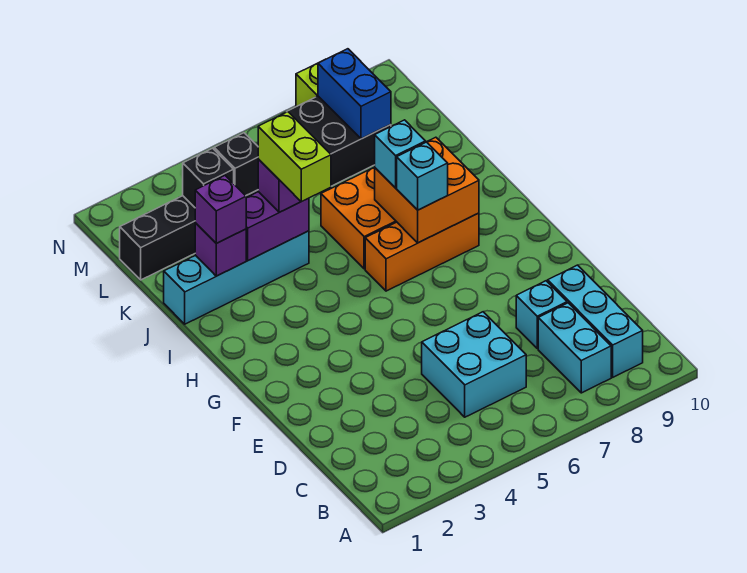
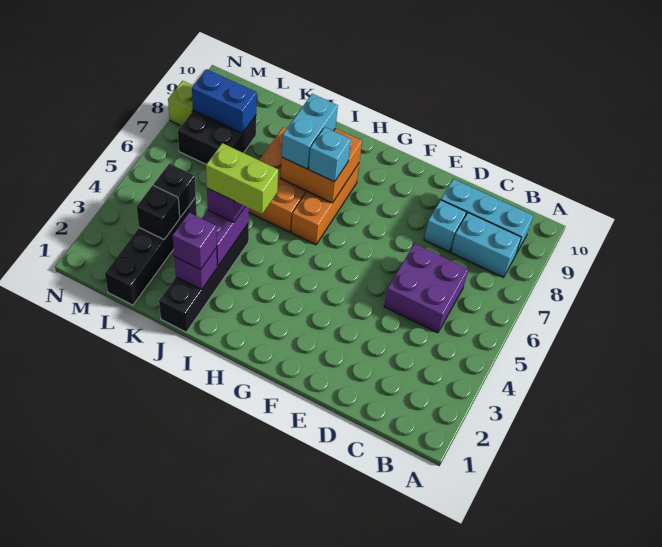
cyan 2x2 brick [422,312,526,417] -> purple 2x2 brick [384,244,468,333]
cyan 1x1 brick [375,120,426,188] -> cyan 1x2 brick [282,94,338,169]
cyan 1x4 brick [164,231,309,324] -> black 1x4 brick [159,223,249,332]

